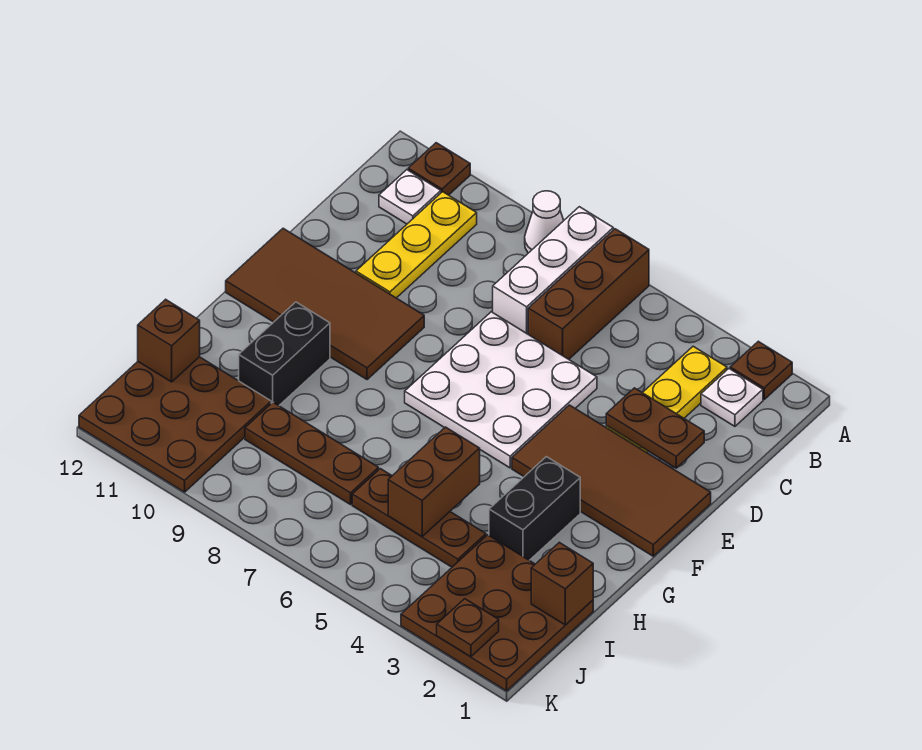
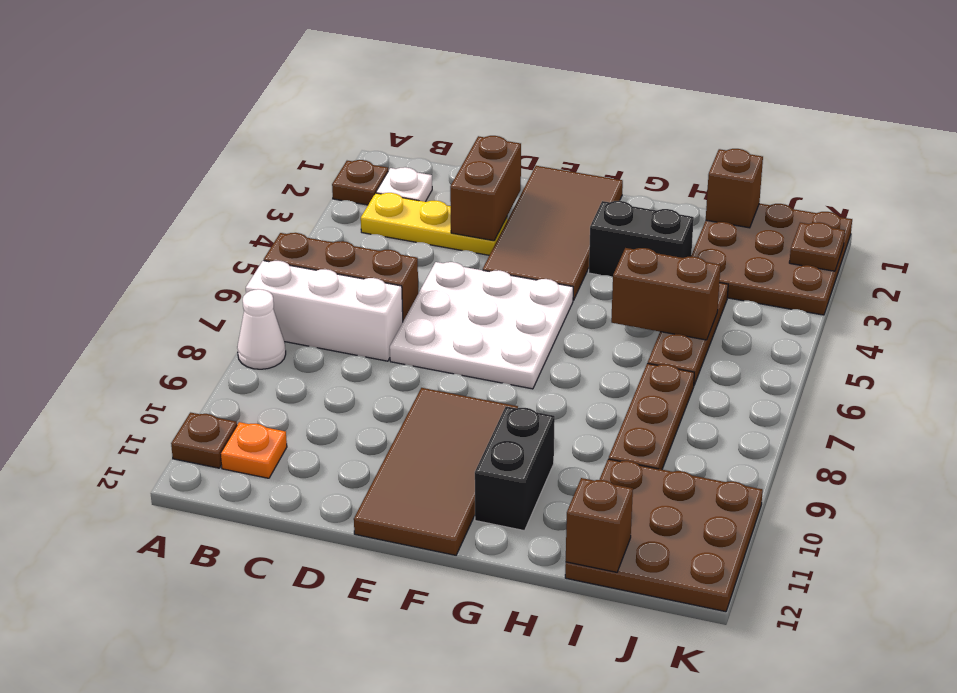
yellow 1x3 plate [356,192,477,298] -> none
white 1x1 plate [379,170,441,224] -> orange 1x1 plate [221,422,287,478]
brown 1x2 plate [606,388,704,468] -> brown 1x2 brick [450,136,521,241]
black 1x2 brick [239,302,330,406] -> black 1x2 brick turned to [475,406,555,531]

